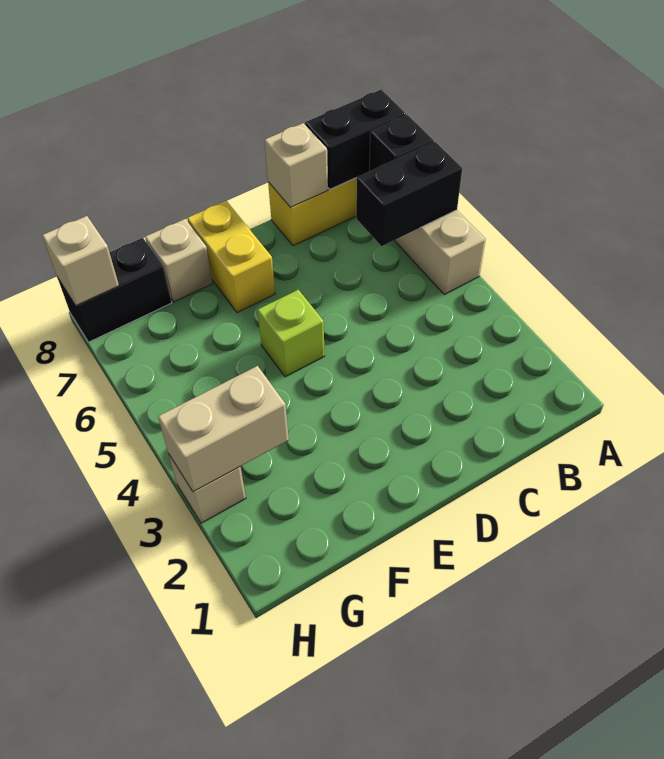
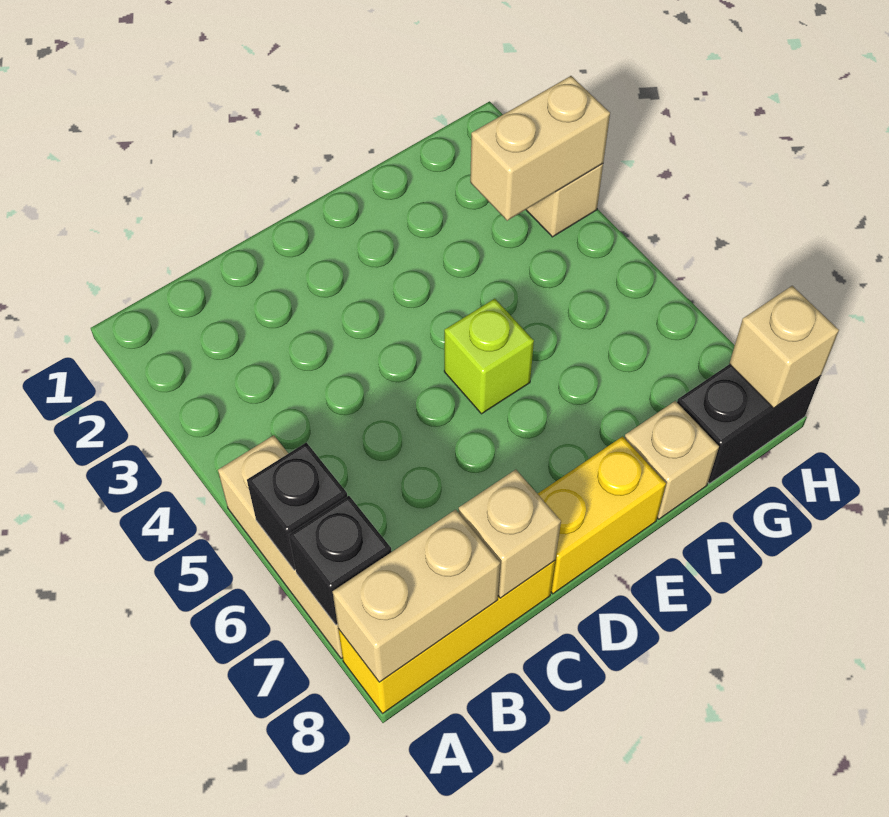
black 1x2 brick [356,142,462,246] -> black 1x1 brick [247,442,347,570]
black 1x2 brick [305,90,406,189] -> tan 1x2 brick [333,510,500,682]
yellow 1x2 brick [187,201,275,313] -> yellow 1x2 brick turned to [538,437,666,594]

